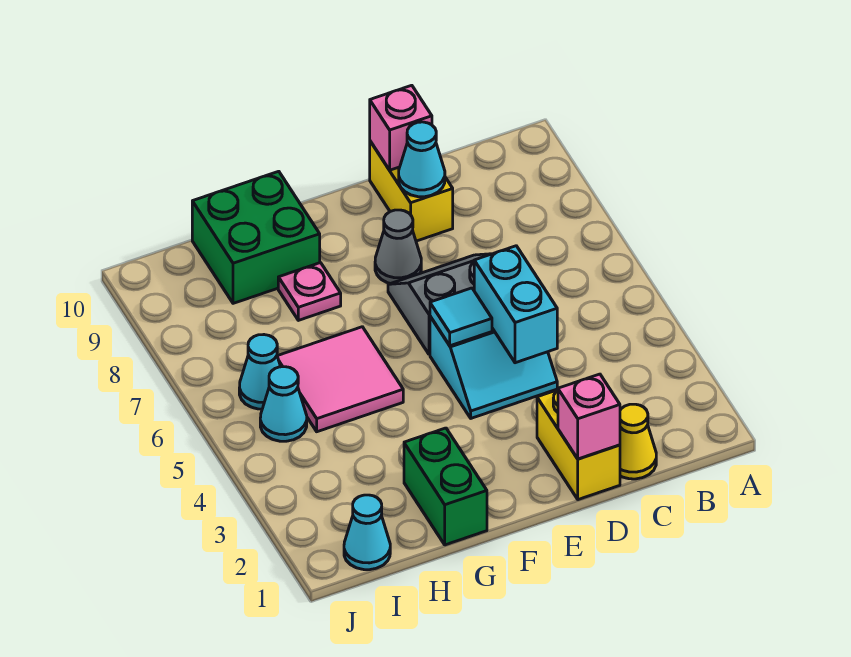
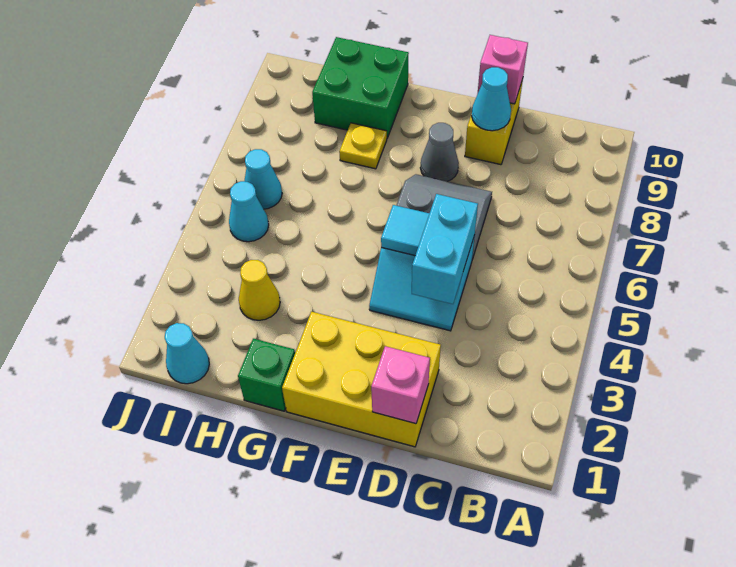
yellow 1x1 cone [620,404,656,479] -> yellow 1x1 cone moved to [239,260,280,320]
yellow 1x2 brick [537,390,620,500] -> yellow 2x3 brick [282,312,441,447]
green 1x2 brick [404,428,487,545] -> green 1x1 brick [238,339,295,411]
pink 2x2 tile [277,327,403,432] -> none
pink 1x1 plate [278,263,341,320] -> yellow 1x1 plate [339,123,387,169]

